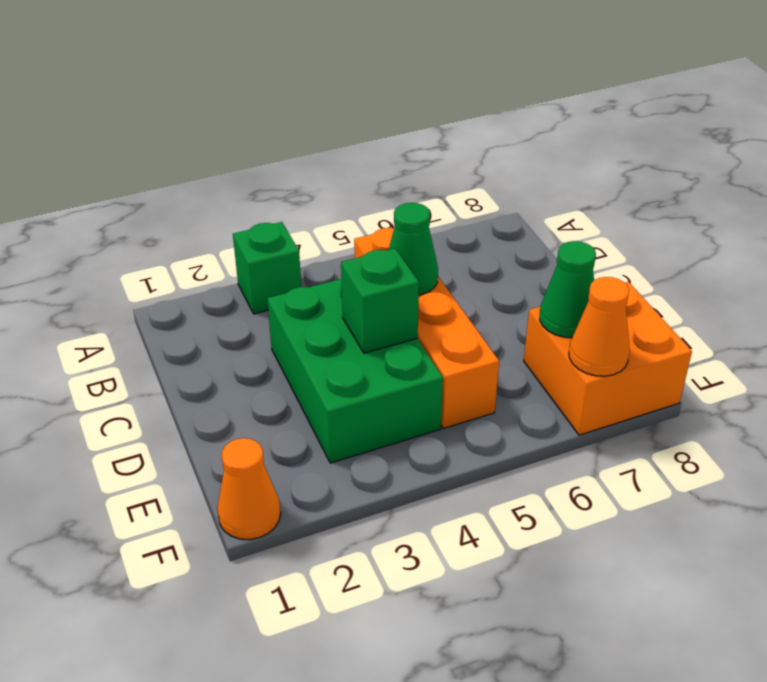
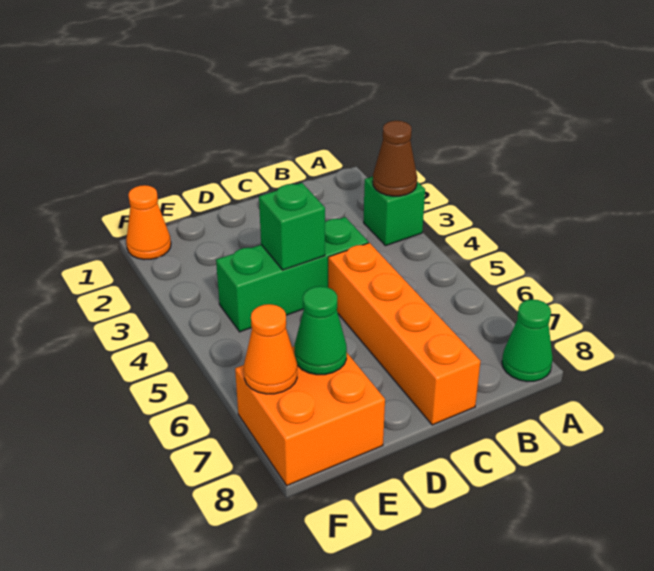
none -> brown 1x1 cone [373,121,417,196]
orange 1x4 brick [354,228,499,428] -> orange 1x4 brick turned to [328,243,481,425]
green 2x3 brick [267,279,443,463] -> green 1x3 brick [216,217,368,332]
green 1x1 cone [389,203,438,295] -> green 1x1 cone moved to [502,299,553,382]

